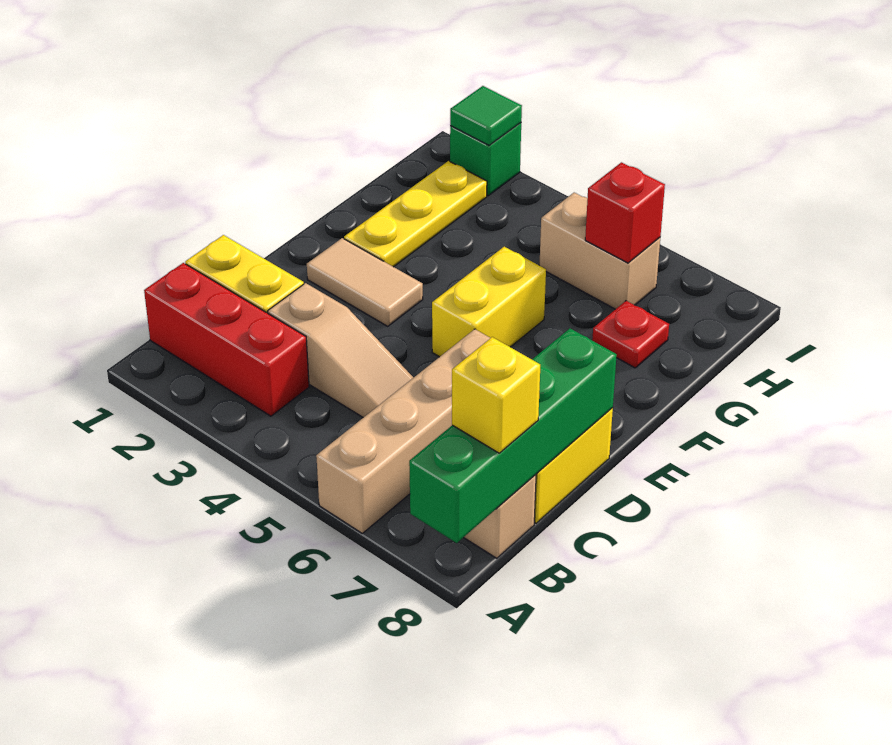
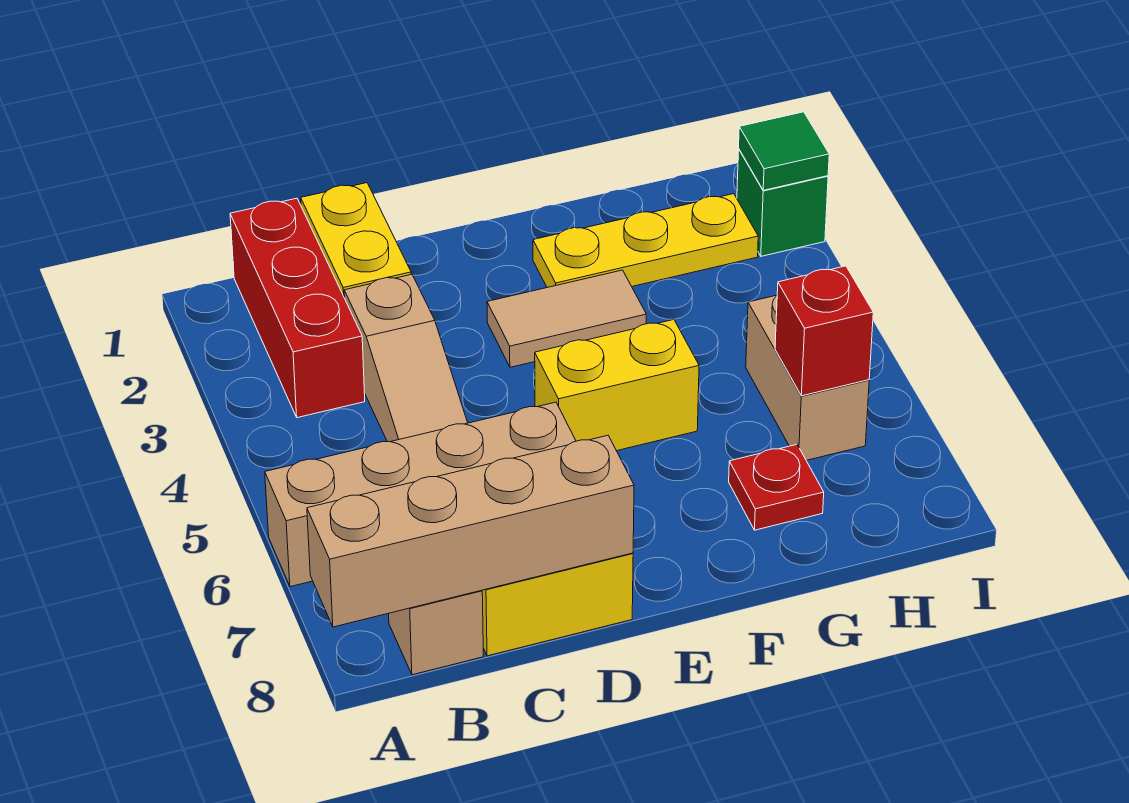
green 1x4 brick [409,328,617,543] -> tan 1x4 brick [307,435,634,627]
yellow 1x1 brick [452,337,540,453] -> none
tan 1x2 tile [307,238,423,326] -> tan 1x2 tile turned to [487,270,646,367]

